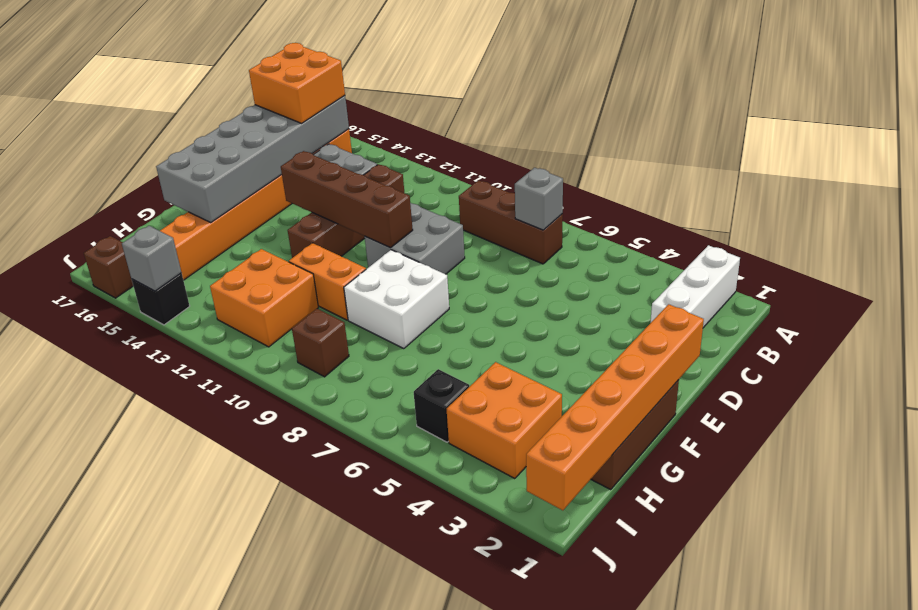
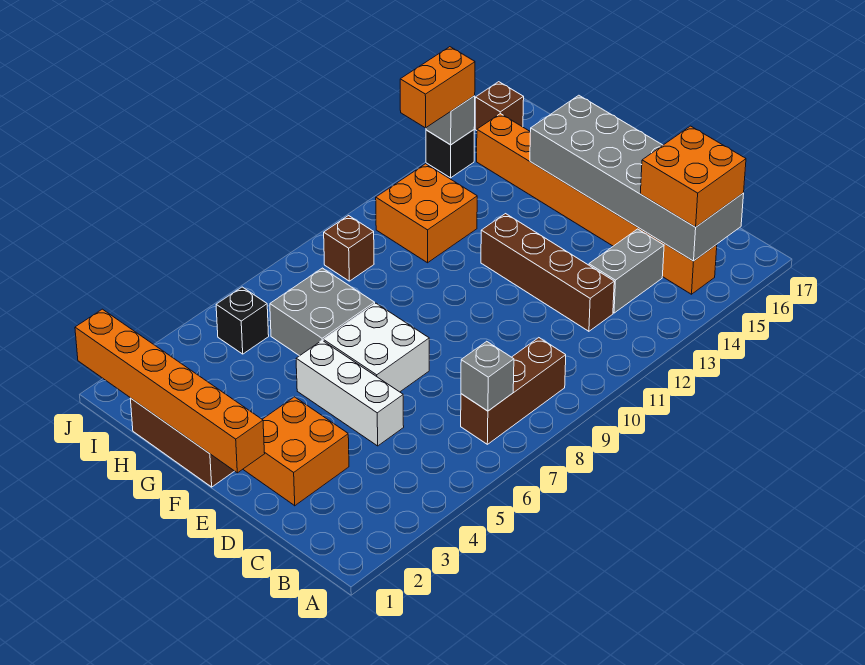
white 1x3 brick [651,245,740,328] -> white 1x3 brick moved to [296,340,404,446]
grey 2x2 brick [365,203,465,274] -> grey 2x2 brick moved to [270,268,375,356]
brown 1x4 brick [281,151,413,248] -> none
white 2x2 brick [344,250,449,349] -> white 2x2 brick moved to [323,303,429,392]
orange 1x2 brick [289,243,366,320] -> orange 1x2 brick moved to [400,47,475,128]
orange 2x2 brick [447,362,562,479] -> orange 2x2 brick moved to [243,397,349,506]

